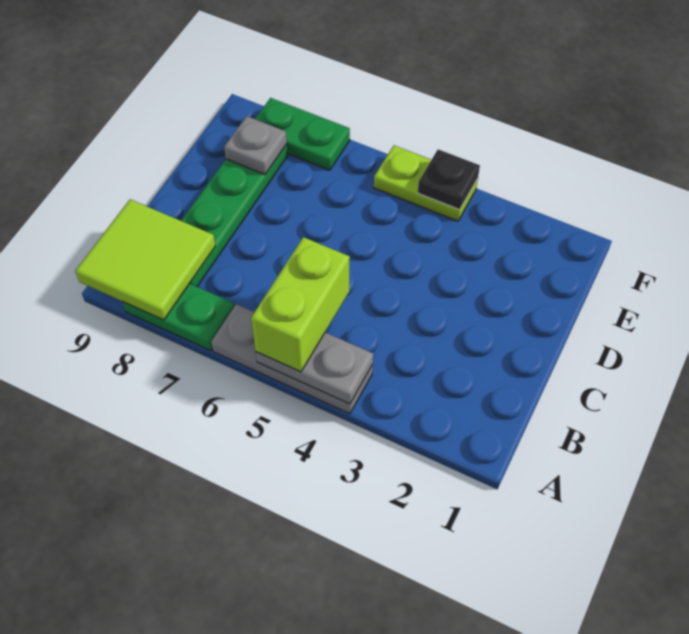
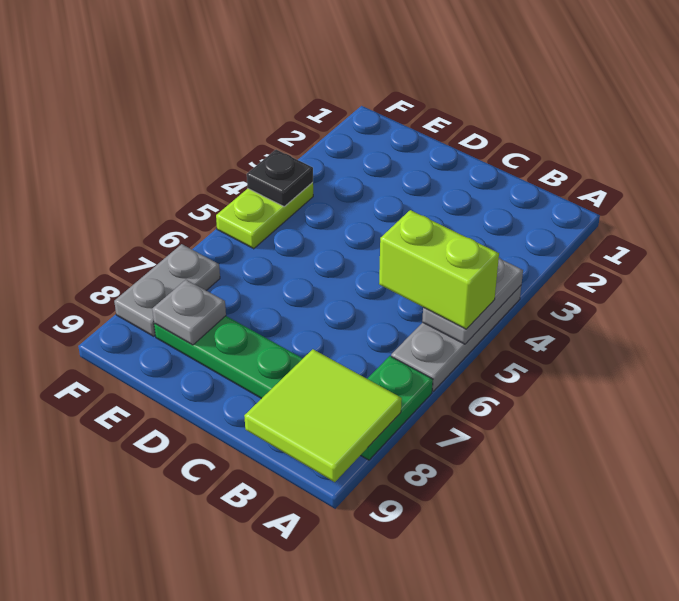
green 1x2 plate [255,98,350,170] -> grey 1x2 plate [114,244,220,336]

